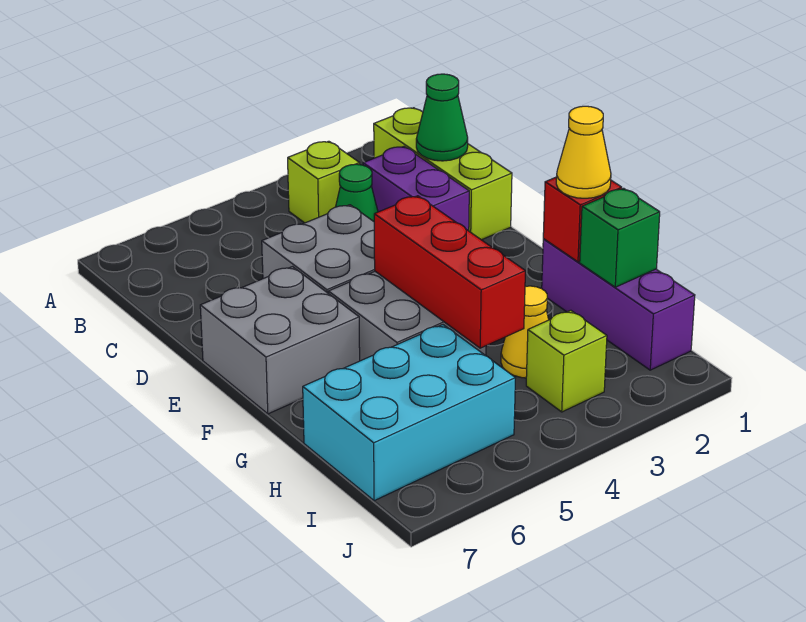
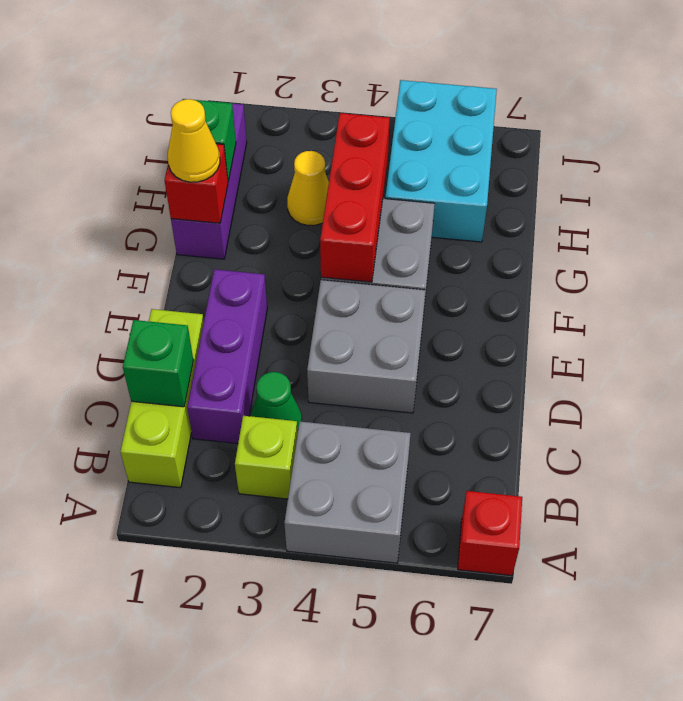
none -> red 1x1 brick [458,491,522,576]
green 1x1 cone [416,74,468,161] -> green 1x1 brick [123,320,193,407]
purple 1x2 brick [363,147,469,231] -> purple 1x3 brick [187,269,267,443]
grey 2x2 brick [200,267,360,414] -> grey 2x2 brick moved to [284,422,411,563]
cyan 2x3 brick [303,325,515,501] -> cyan 2x3 brick turned to [385,80,497,242]
lime 1x1 brick [526,310,607,412] -> none

